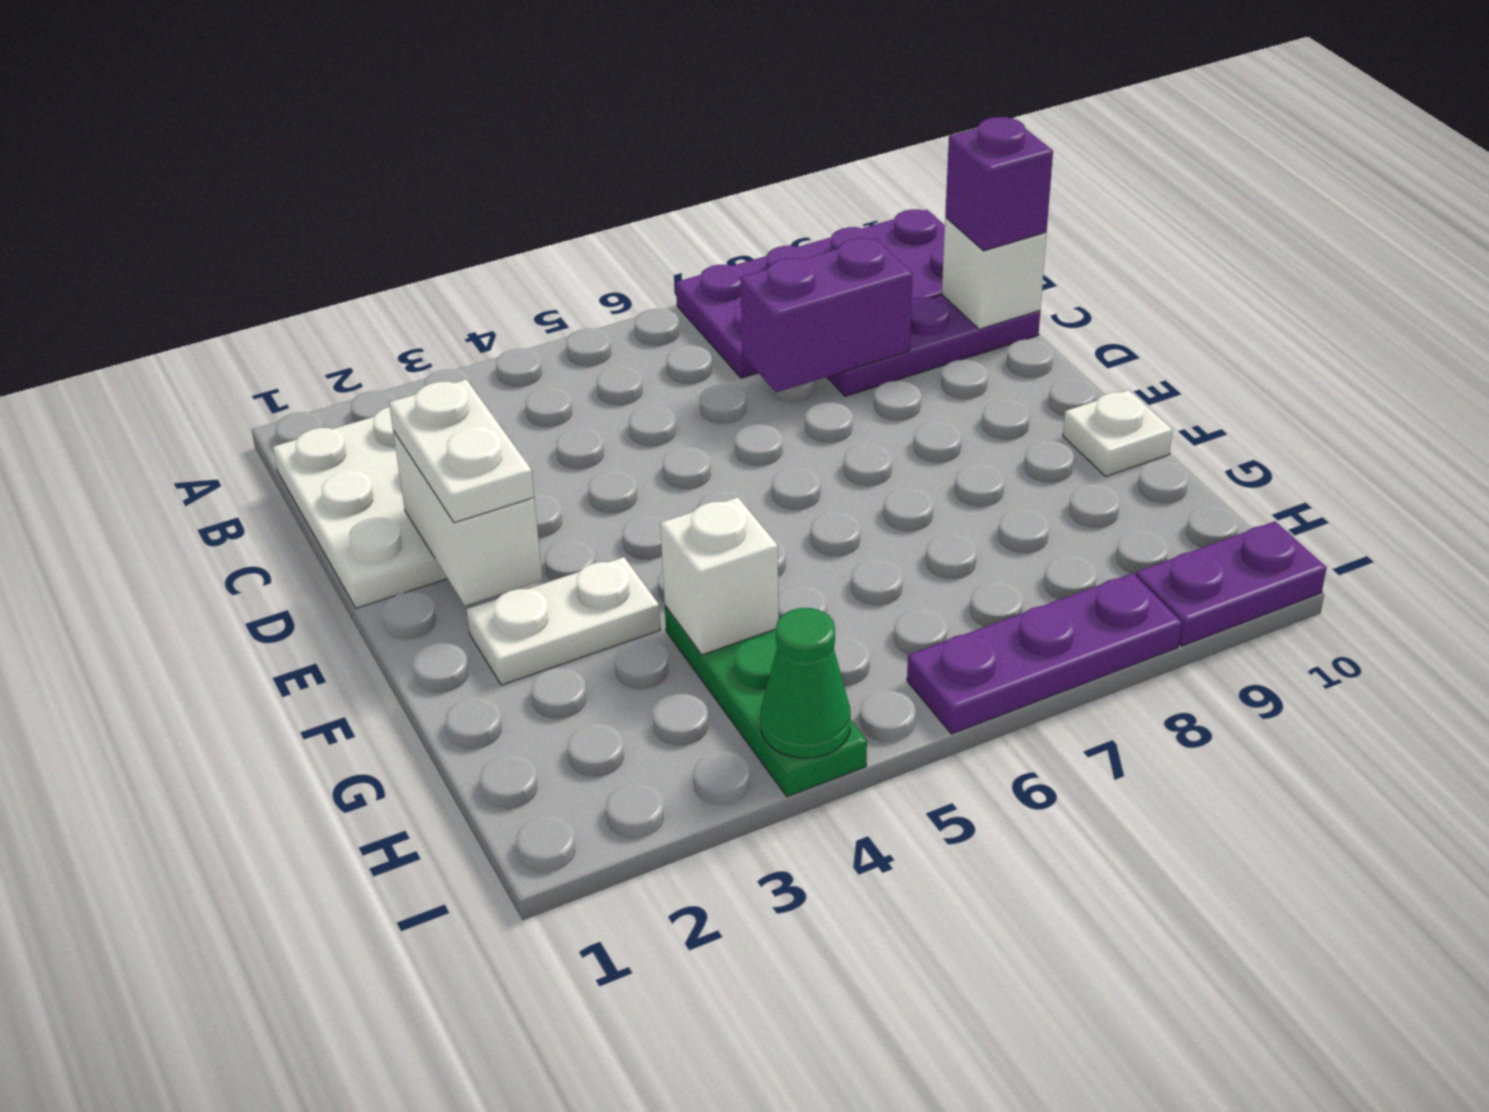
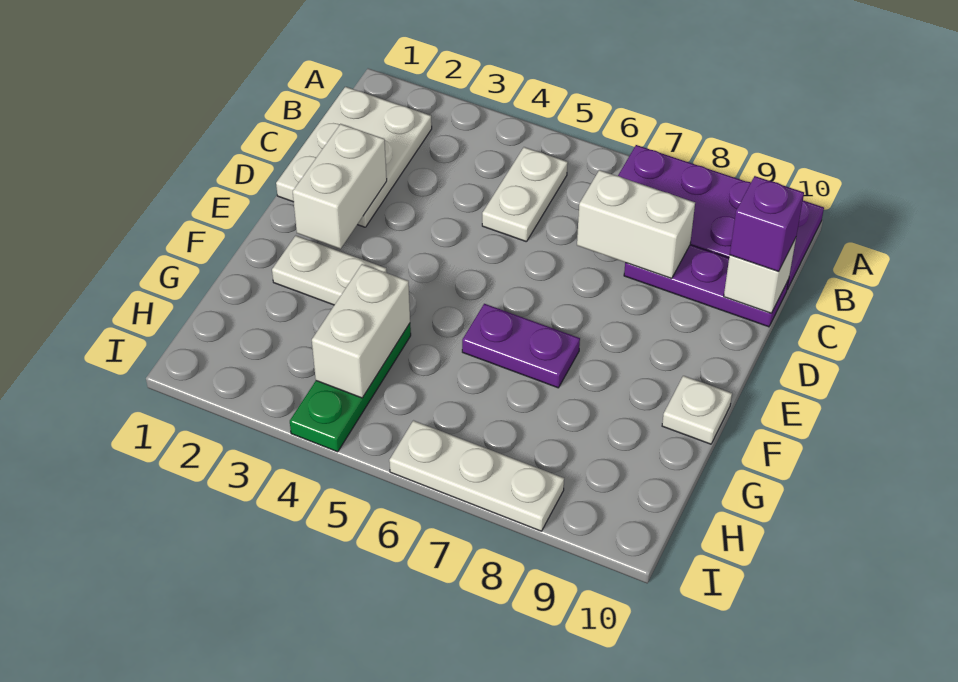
purple 1x2 brick [740,238,912,392] -> white 1x2 brick [577,170,695,278]
white 1x2 plate [389,379,534,523] -> white 1x2 plate moved to [482,147,568,242]
white 1x1 brick [660,497,779,655] -> white 1x2 brick [312,264,410,398]
green 1x1 cone [761,608,851,758] -> none
purple 1x3 plate [907,573,1182,734] -> white 1x3 plate [389,421,564,531]
purple 1x2 plate [1136,521,1327,646] -> purple 1x2 plate moved to [462,304,580,388]

